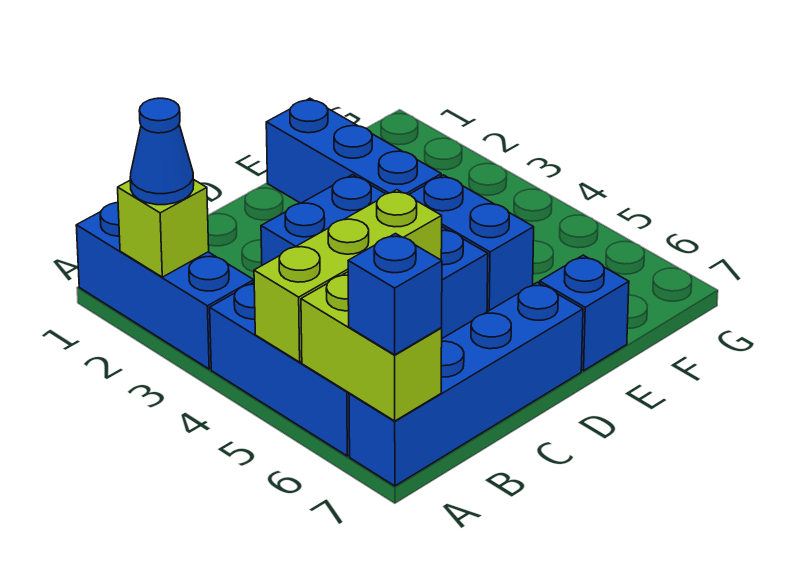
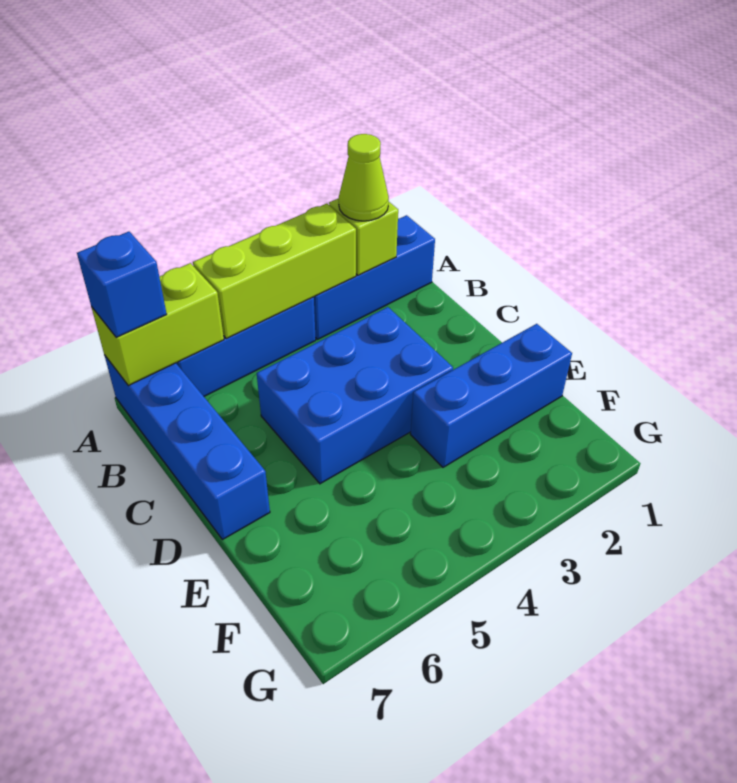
blue 1x1 cone [130,98,194,205] -> lime 1x1 cone [339,134,389,221]
lime 1x3 brick [254,190,442,362] -> lime 1x3 brick turned to [193,204,356,339]
blue 1x2 brick [409,175,534,312] -> none
blue 1x1 brick [540,255,629,371] -> none

